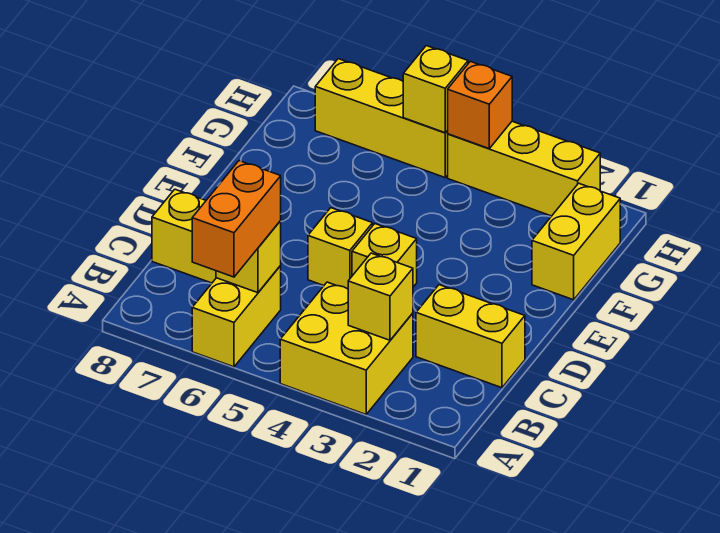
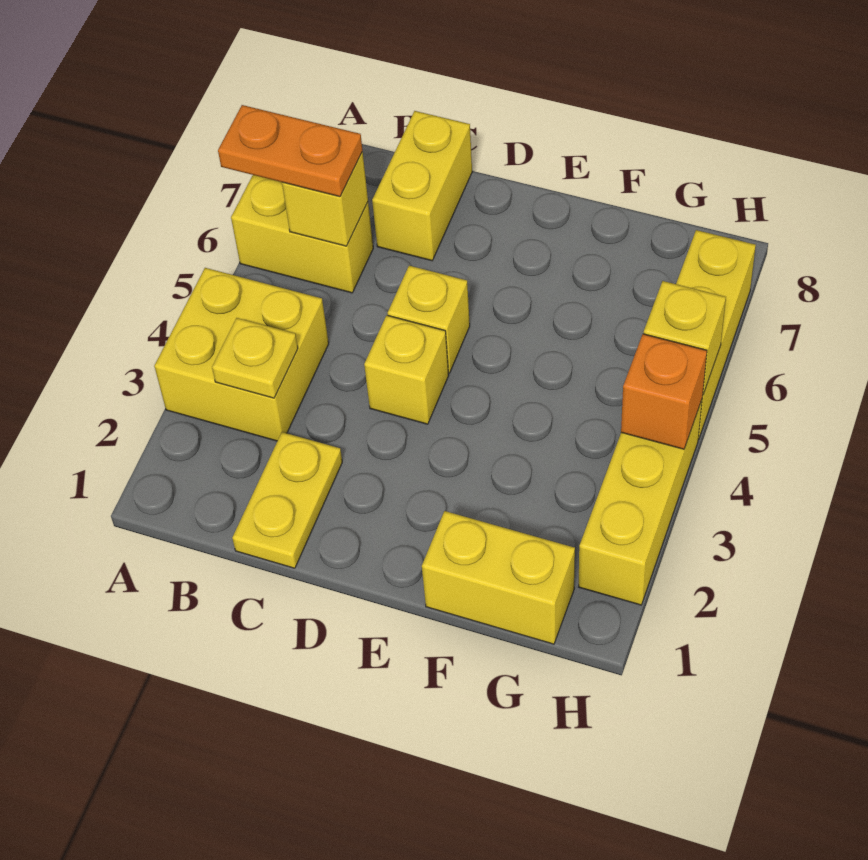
orange 1x2 brick [192,161,281,277] -> orange 1x2 plate [218,105,363,197]
yellow 1x1 brick [348,253,413,340] -> yellow 1x1 plate [212,318,298,398]
yellow 1x2 brick [416,285,525,388] -> yellow 1x2 plate [232,432,342,568]

